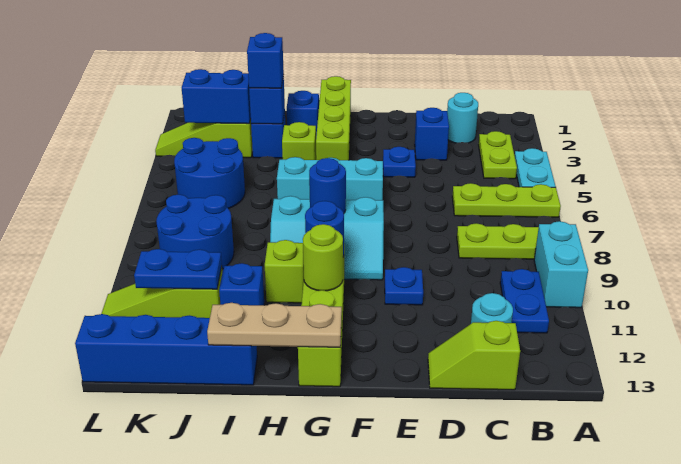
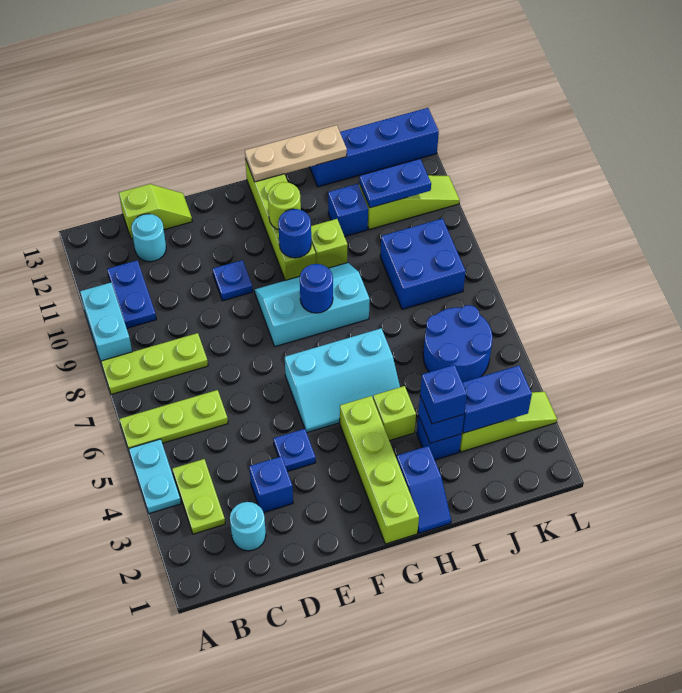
blue 2x2 round brick [156,195,234,269] -> blue 2x2 brick [380,218,466,309]

